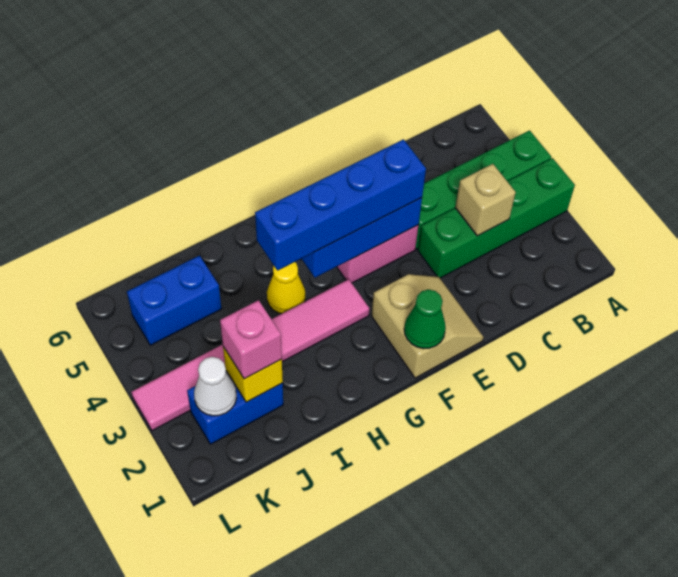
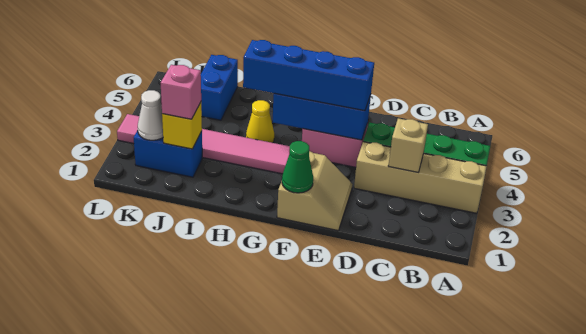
green 1x4 brick [418,158,575,278] -> tan 1x4 brick [354,142,487,213]
blue 1x2 brick [127,256,221,345] -> blue 1x2 brick turned to [201,55,238,120]

